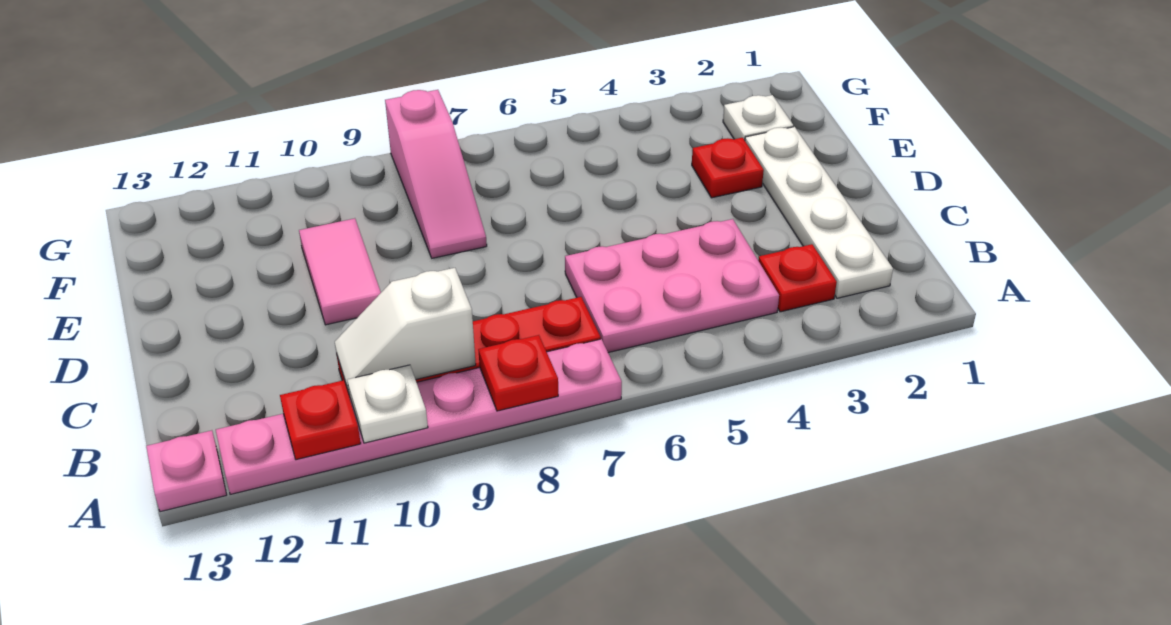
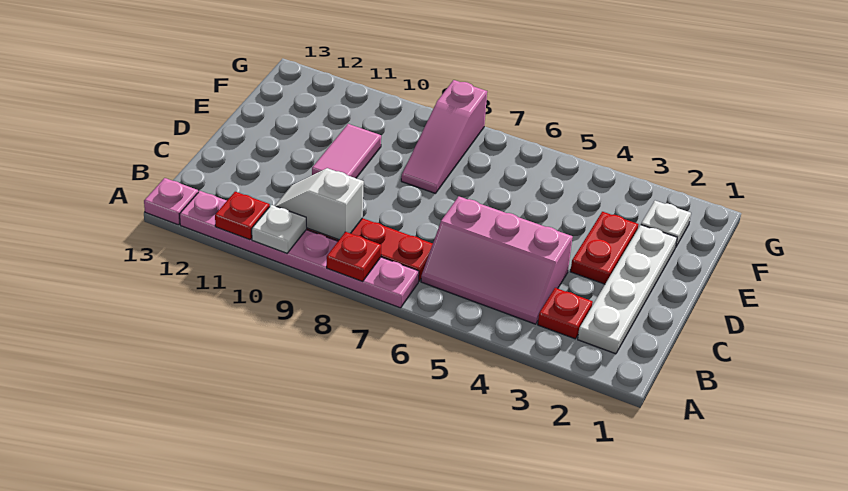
pink 2x3 plate [565,219,779,353] -> pink 2x3 slope [421,196,573,324]
red 1x1 plate [692,138,764,198] -> red 1x2 plate [570,212,638,284]

